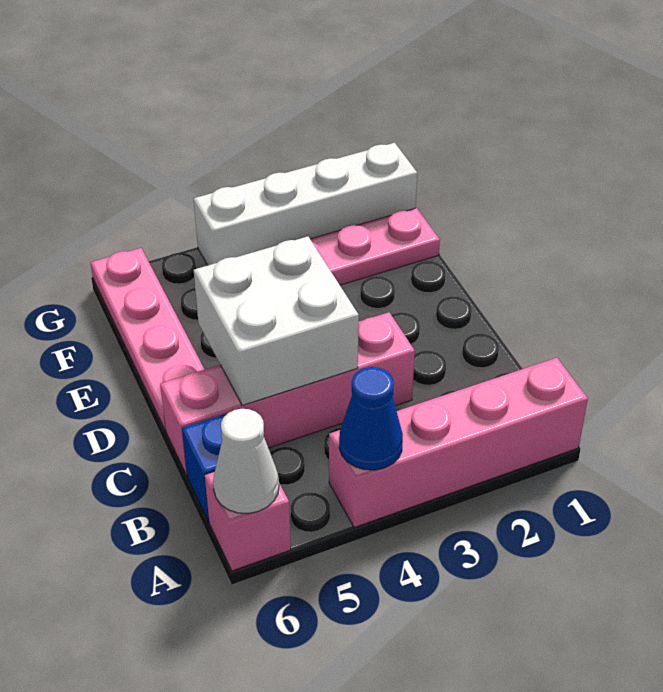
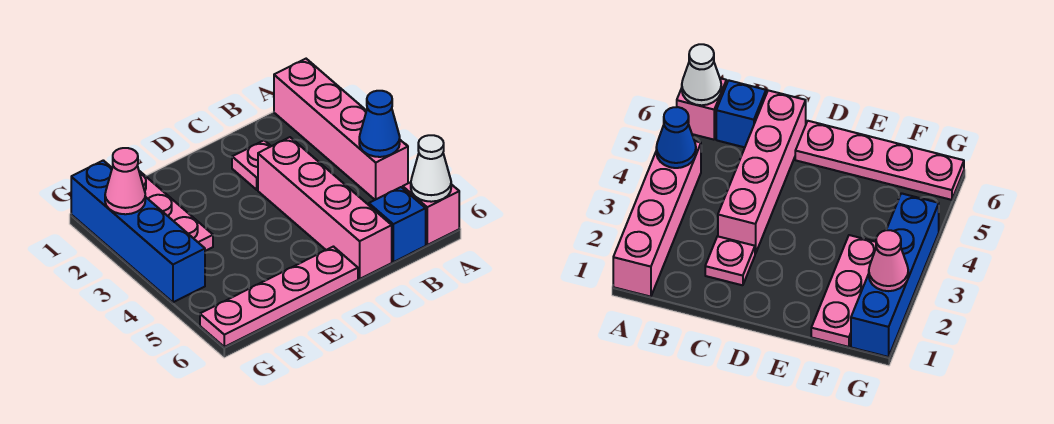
none -> pink 1x1 plate [232,140,271,190]
white 2x2 brick [194,236,359,405] -> none
white 1x4 brick [194,143,417,265] -> blue 1x4 brick [71,160,205,302]
none -> pink 1x1 cone [105,148,145,214]

